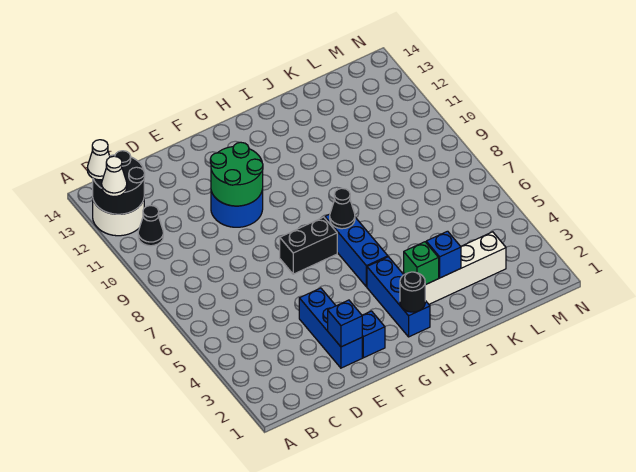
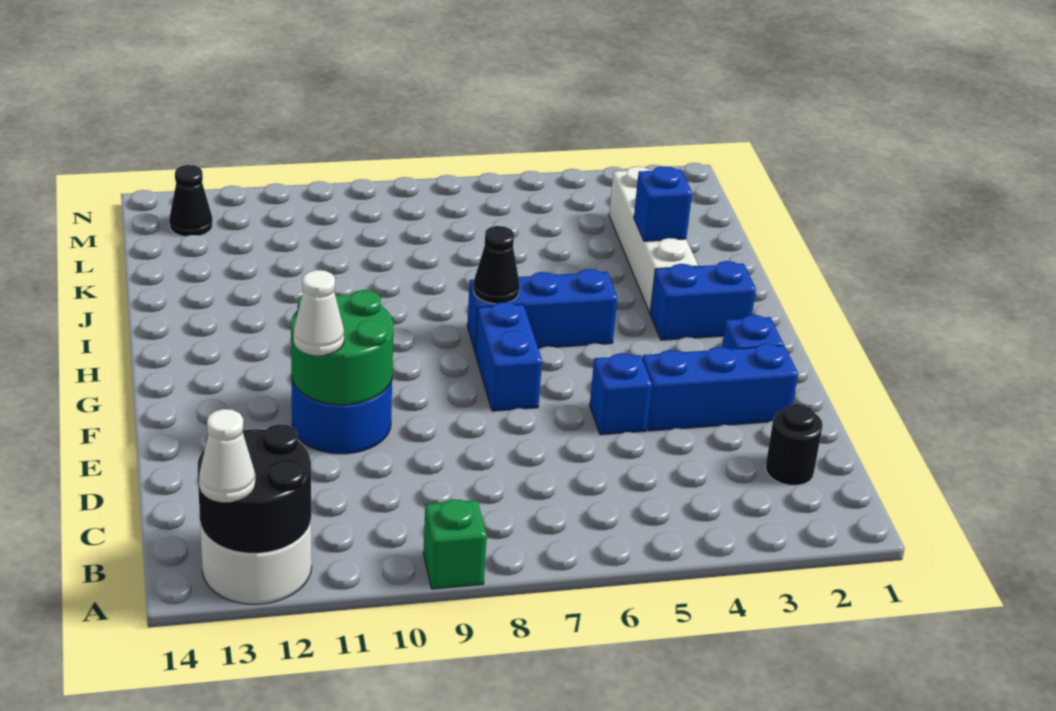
white 1x1 cone [102,156,127,197] -> white 1x1 cone moved to [293,270,344,355]
black 1x1 cone [138,206,163,246] -> black 1x1 cone moved to [169,165,212,237]
blue 1x1 brick [328,300,362,347] -> blue 1x1 brick moved to [590,353,652,435]
black 1x2 brick [280,217,337,274] -> blue 1x2 brick [475,302,542,411]
blue 1x3 brick [367,257,430,337] -> blue 1x2 brick [650,261,756,340]
black 1x1 round brick [400,272,425,312] -> black 1x1 round brick moved to [765,404,823,485]
green 1x1 brick [404,242,439,285] -> green 1x1 brick moved to [423,499,487,589]

